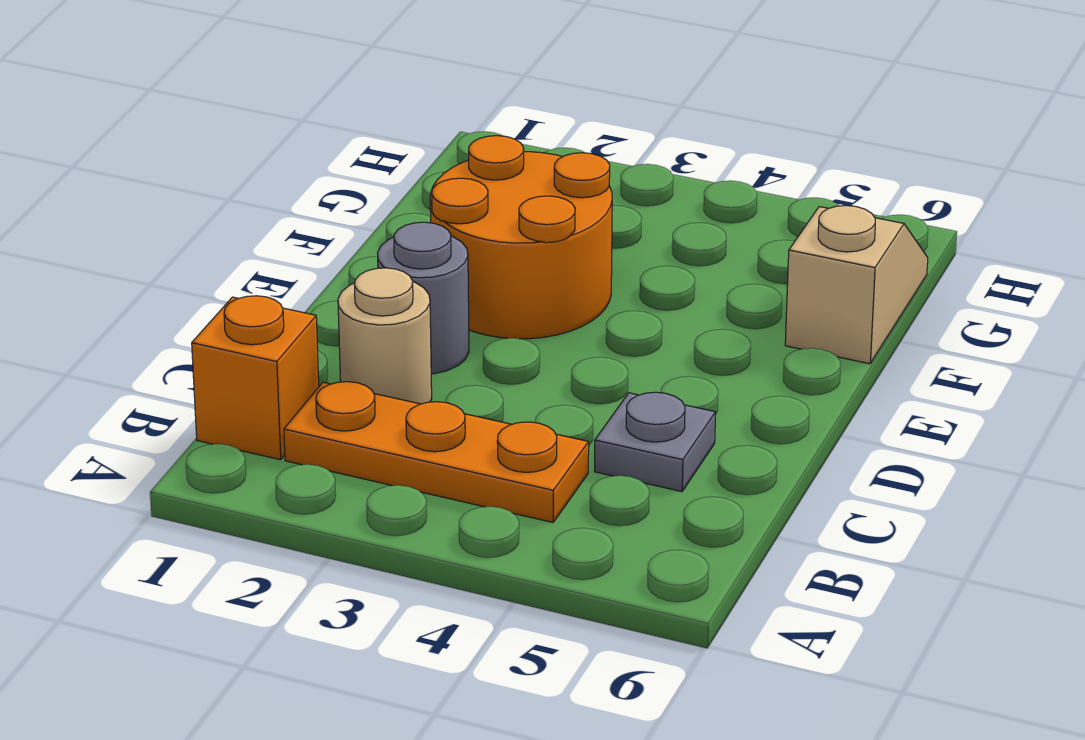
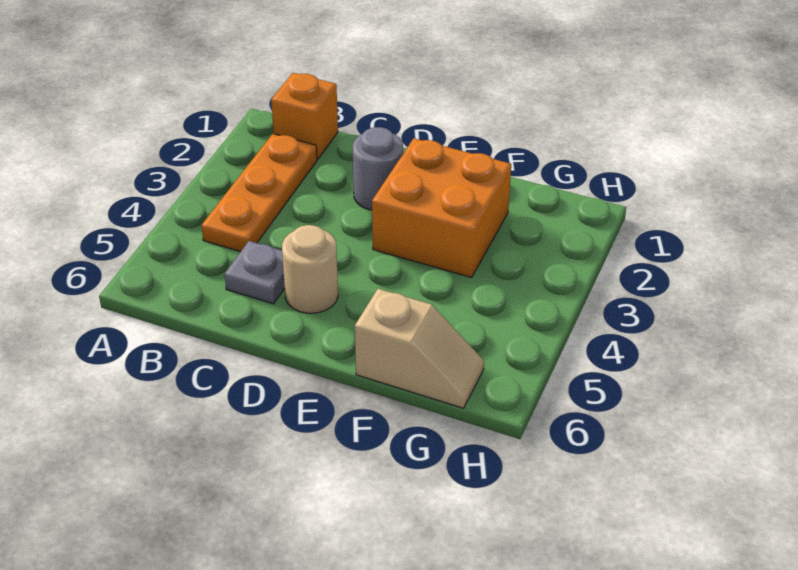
tan 1x1 round brick [338,268,432,404] -> tan 1x1 round brick moved to [282,225,338,313]
orange 2x2 round brick [430,136,612,339] -> orange 2x2 brick [372,138,511,278]

